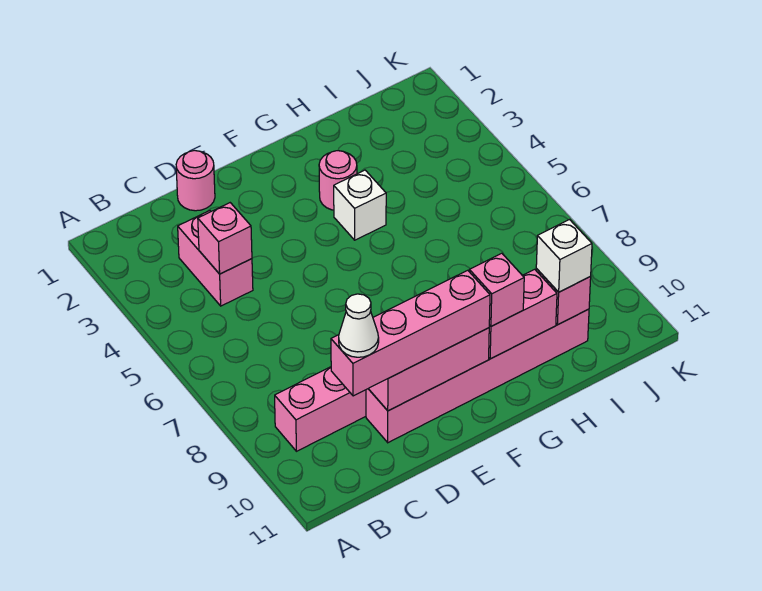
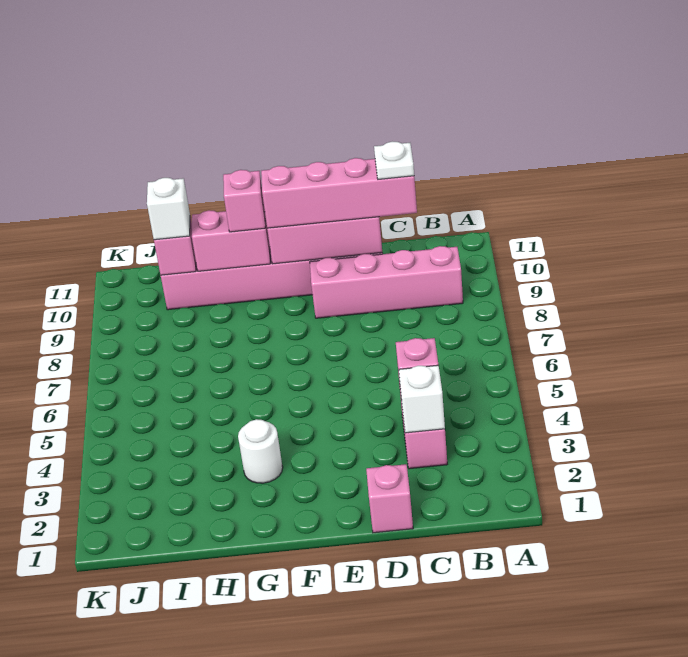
white 1x1 cone [339,294,379,357] -> white 1x1 plate [374,142,414,179]
pink 1x1 round brick [176,150,215,211] -> pink 1x1 brick [366,464,413,533]
pink 1x1 round brick [319,151,357,210] -> white 1x1 round brick [238,419,283,483]
white 1x1 brick [334,170,386,240] -> white 1x1 brick moved to [399,365,445,433]

